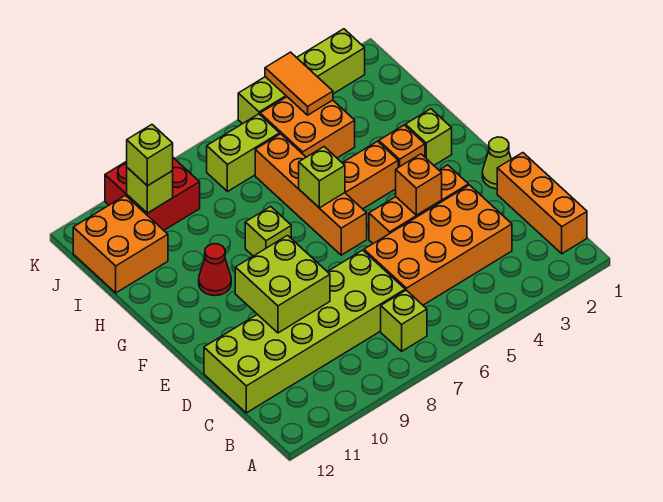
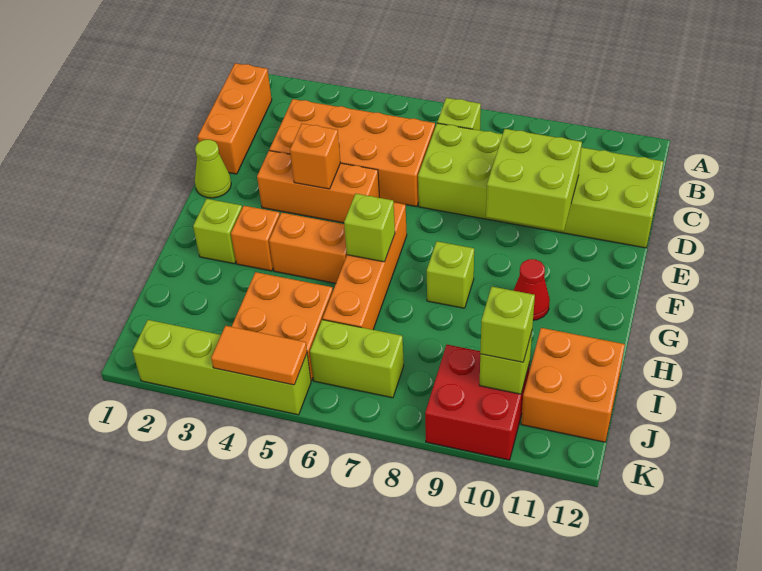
orange 1x2 tile [265,52,333,115] -> orange 1x2 tile turned to [211,326,307,385]

